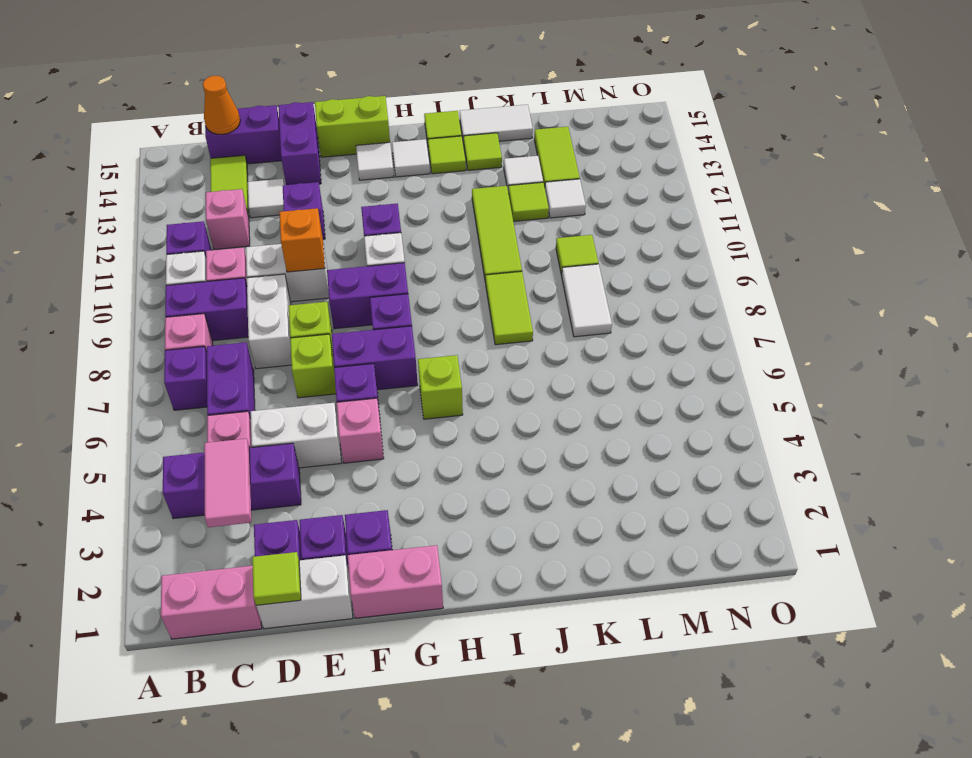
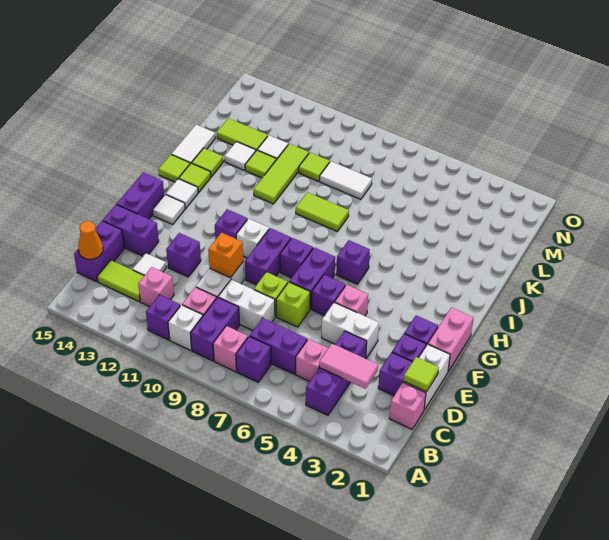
pink 1x2 brick [161,566,262,639] -> pink 1x1 brick [389,383,426,429]
white 1x2 brick [251,403,341,468] -> white 1x2 brick turned to [322,302,379,358]
lime 1x2 brick [315,96,390,157] -> purple 1x2 brick [117,172,164,219]
lime 1x1 brick [418,355,463,419] -> purple 1x1 brick [336,240,370,284]
lime 1x3 tile [472,186,522,283] -> lime 1x3 tile turned to [253,144,309,204]

